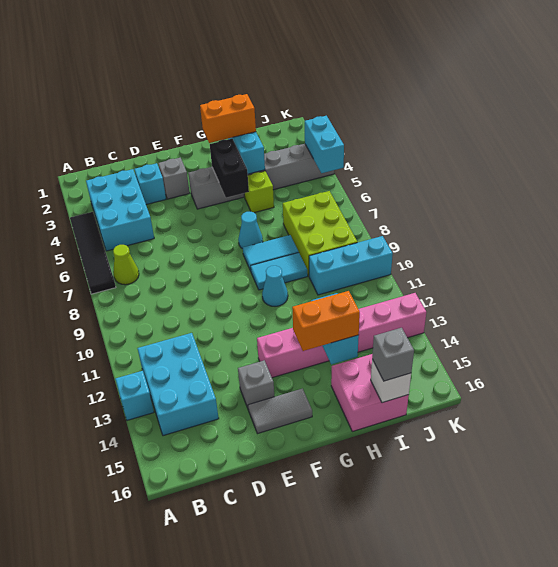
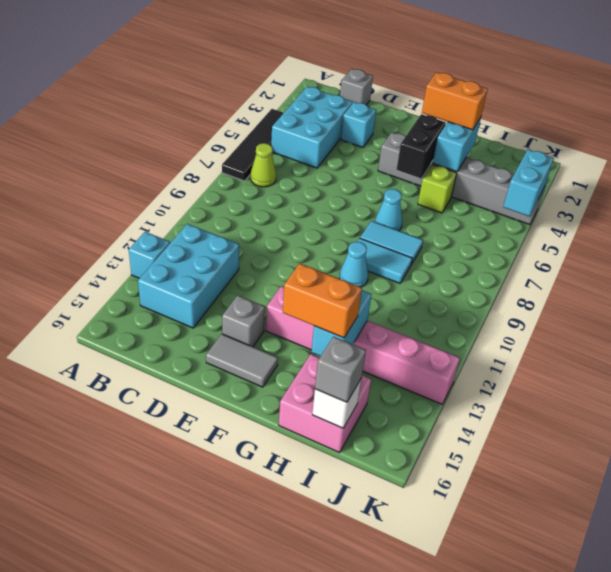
grey 1x1 brick [158,158,190,199] -> grey 1x1 brick moved to [340,69,373,105]
lime 2x3 brick [283,191,357,276] -> none
cyan 1x3 brick [309,236,393,295] -> none

